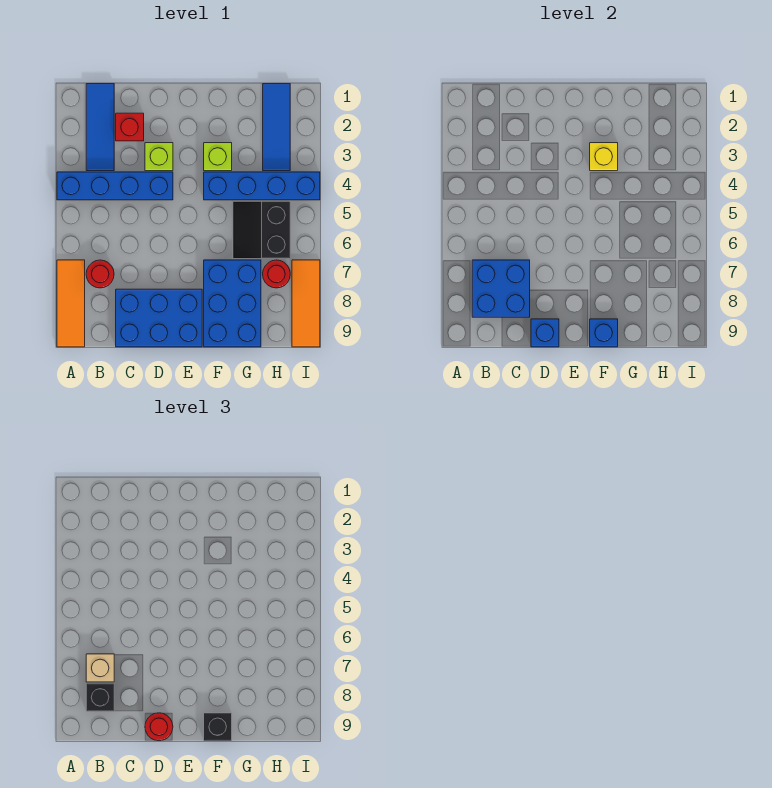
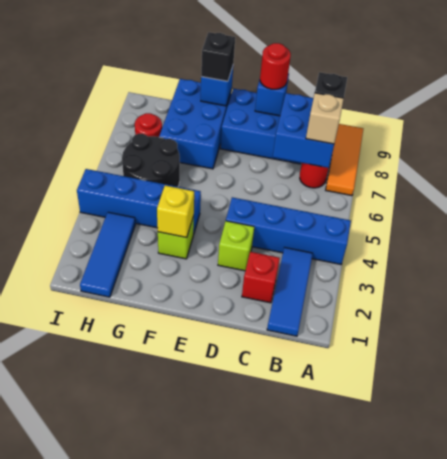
black 2x2 slope [233,201,290,259] -> black 2x2 round brick [122,134,180,187]
orange 1x3 tile [292,260,320,347] -> none

